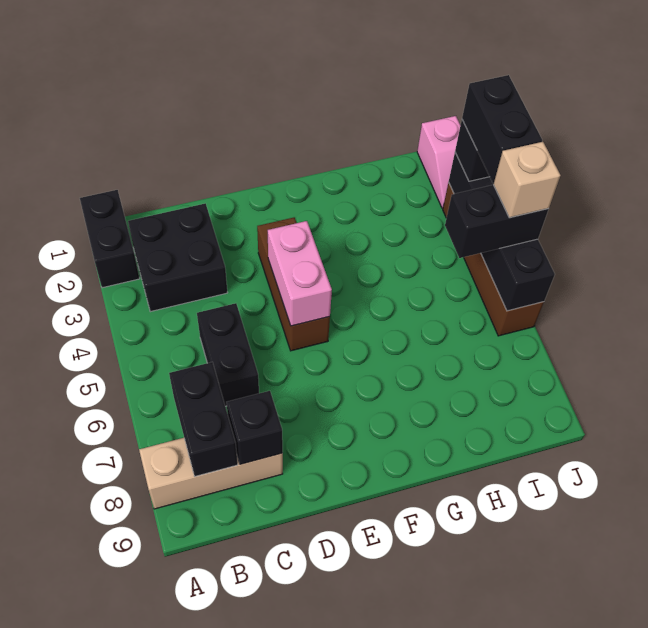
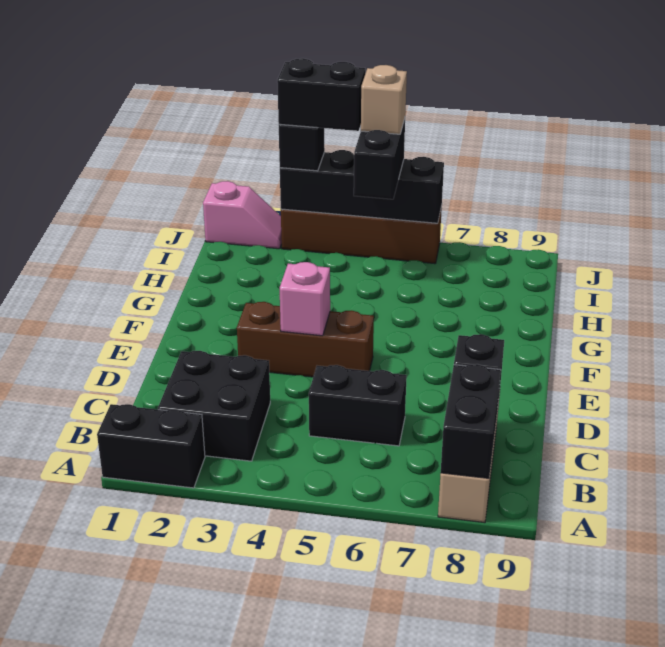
black 1x2 brick [169,362,238,477] -> black 1x2 brick turned to [441,364,501,478]
pink 1x2 brick [268,221,332,326] -> pink 1x1 brick [280,262,330,336]

